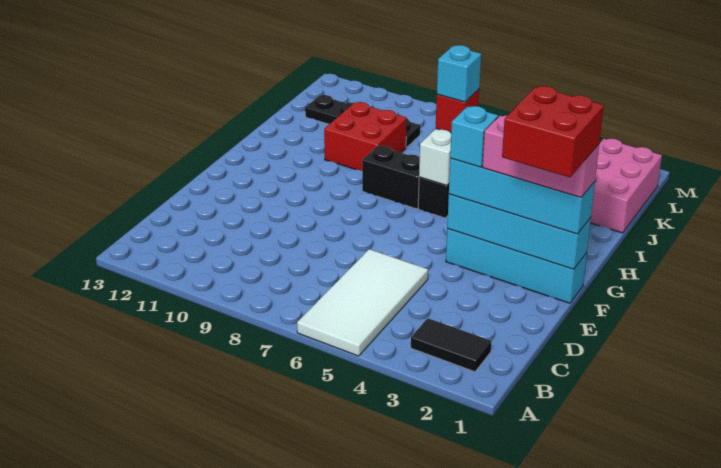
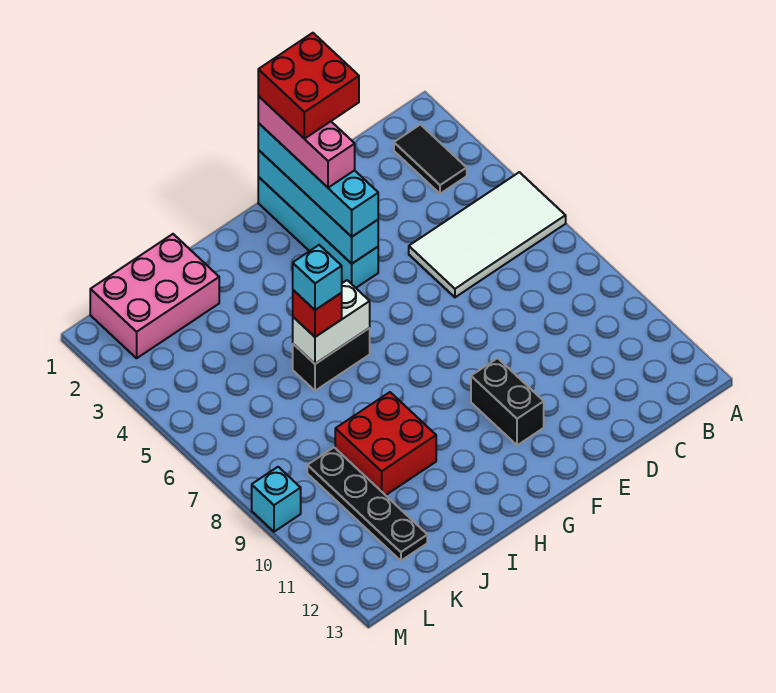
cyan 1x1 brick [450,106,498,167] -> cyan 1x1 brick moved to [252,467,301,532]
black 1x2 brick [362,146,420,209] -> black 1x2 brick moved to [471,358,544,445]

